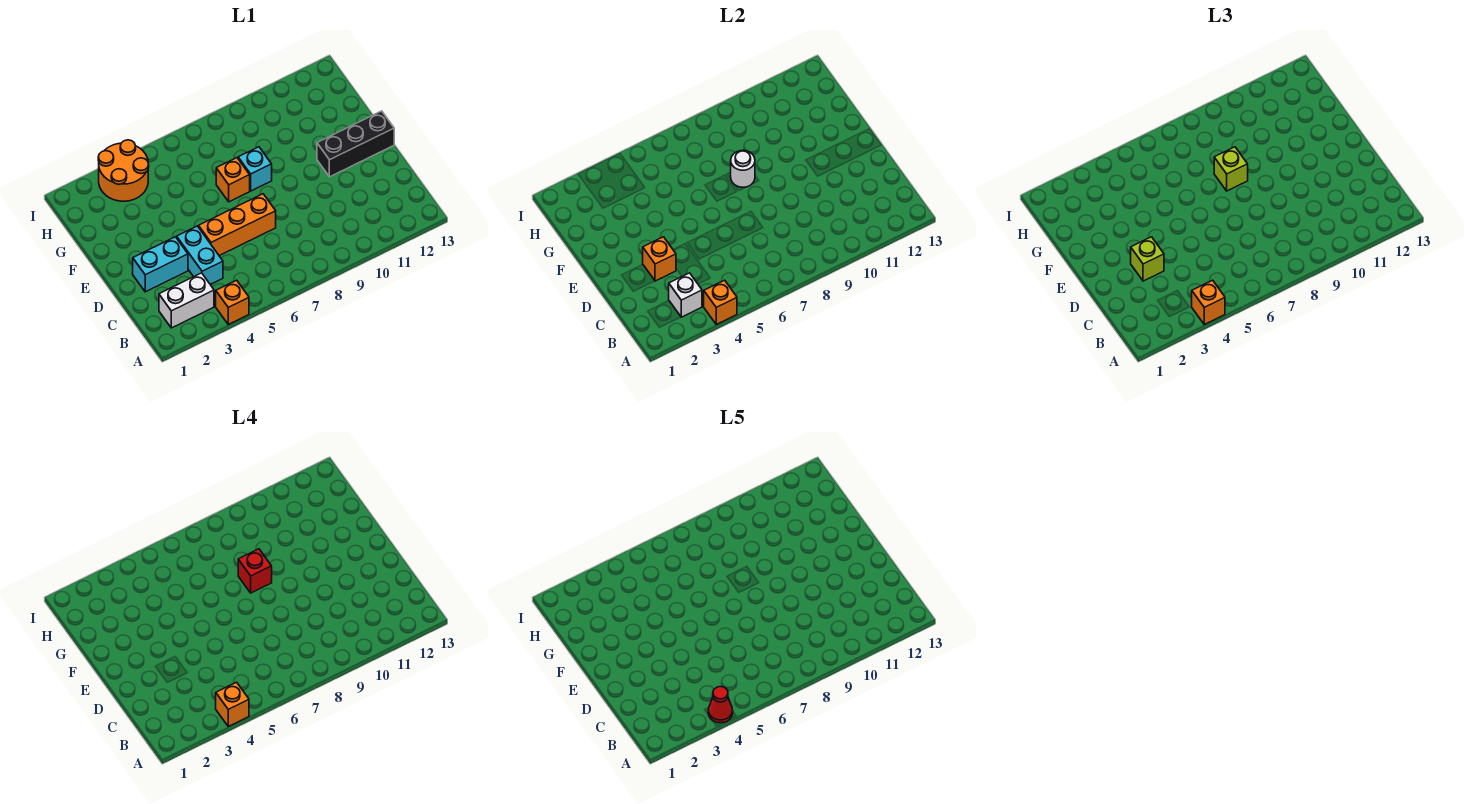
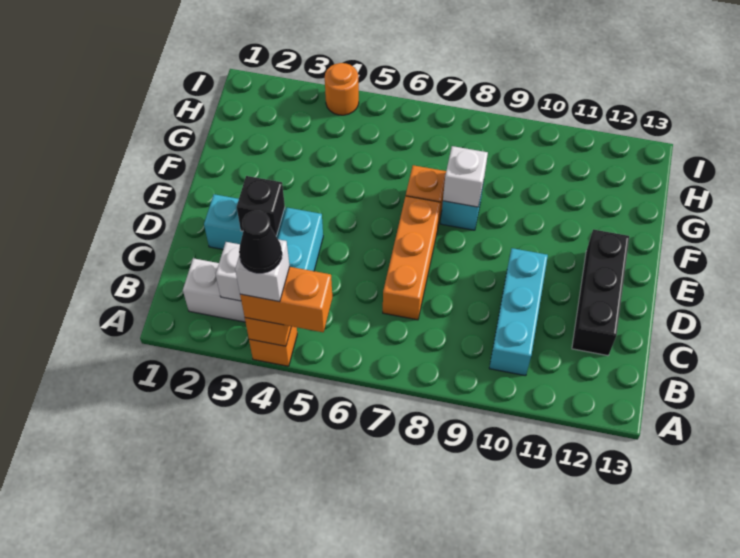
orange 1x1 brick [1192,280,1225,324] -> orange 1x2 brick [240,267,332,332]
orange 1x1 brick [216,682,249,726] -> white 1x1 brick [235,239,290,302]
red 1x1 cone [708,687,733,723] -> black 1x1 cone [239,211,282,273]
none -> cyan 1x3 brick [489,248,548,376]
orange 1x1 brick [643,237,676,281] -> black 1x1 brick [237,176,285,236]
lime 1x1 brick [1131,237,1164,281] -> none
orange 1x3 brick [199,194,276,256] -> orange 1x3 brick turned to [383,196,441,320]
black 1x3 brick [317,111,394,177] -> black 1x3 brick turned to [572,229,629,356]
white 1x1 round brick [731,150,755,187] -> white 1x1 brick [443,146,488,207]
lime 1x1 brick [1214,147,1248,191] -> none
red 1x1 brick [238,549,272,593] -> none
orange 2x2 round brick [98,140,149,201] -> orange 1x1 round brick [325,63,359,115]

